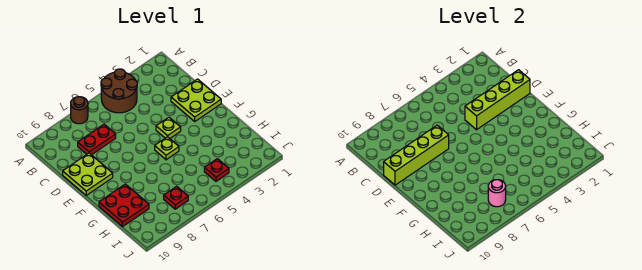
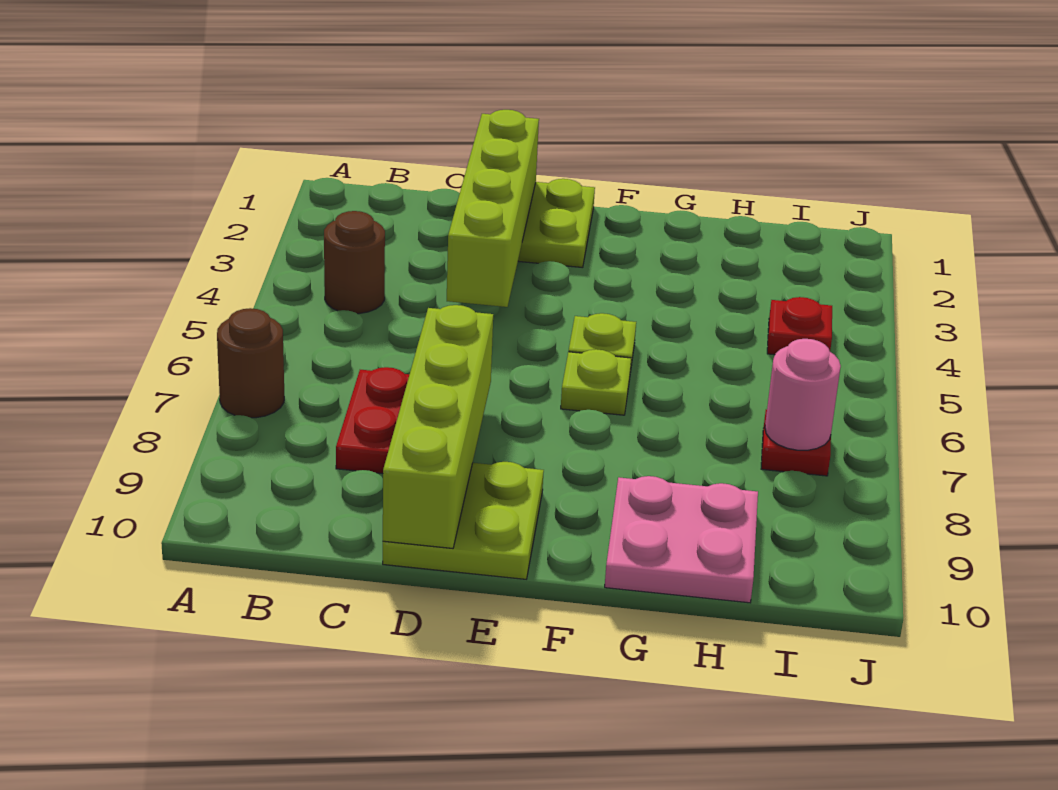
brown 2x2 round brick [101,69,137,113] -> brown 1x1 round brick [324,211,385,314]
lime 1x1 plate [156,117,181,138] -> lime 1x1 plate moved to [561,349,631,415]
red 2x2 plate [99,184,149,227] -> pink 2x2 plate [605,476,758,603]

